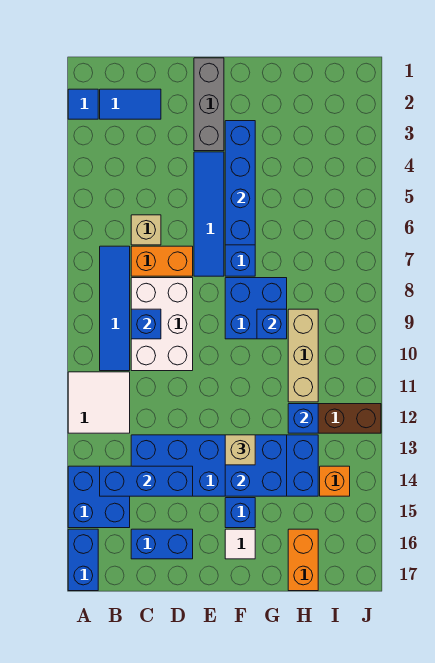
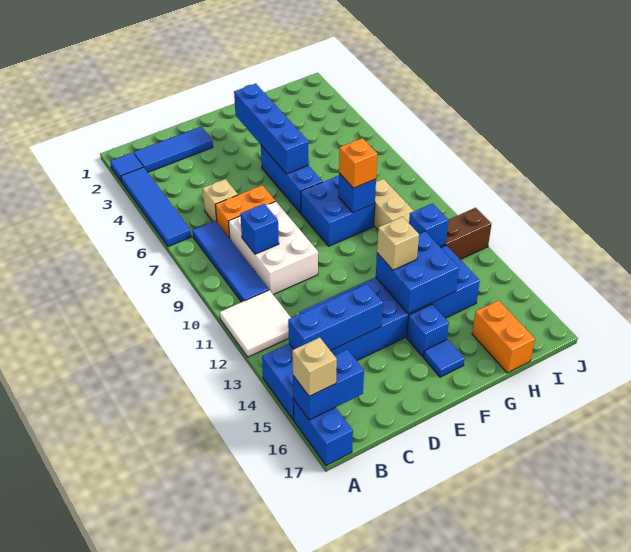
none -> tan 1x1 brick [292,338,337,396]
blue 1x2 tile [100,89,161,119] -> blue 1x3 tile [134,127,213,172]
blue 1x2 brick [131,529,193,559] -> blue 1x2 brick moved to [293,349,364,420]
grey 1x3 brick [194,58,224,151] -> none
blue 1x4 tile [194,152,224,276] -> blue 1x4 tile moved to [121,167,191,247]
white 1x1 tile [225,529,255,559] -> blue 1x1 tile [424,339,465,377]
orange 1x1 brick [320,466,350,496] -> orange 1x1 brick moved to [339,138,377,188]

